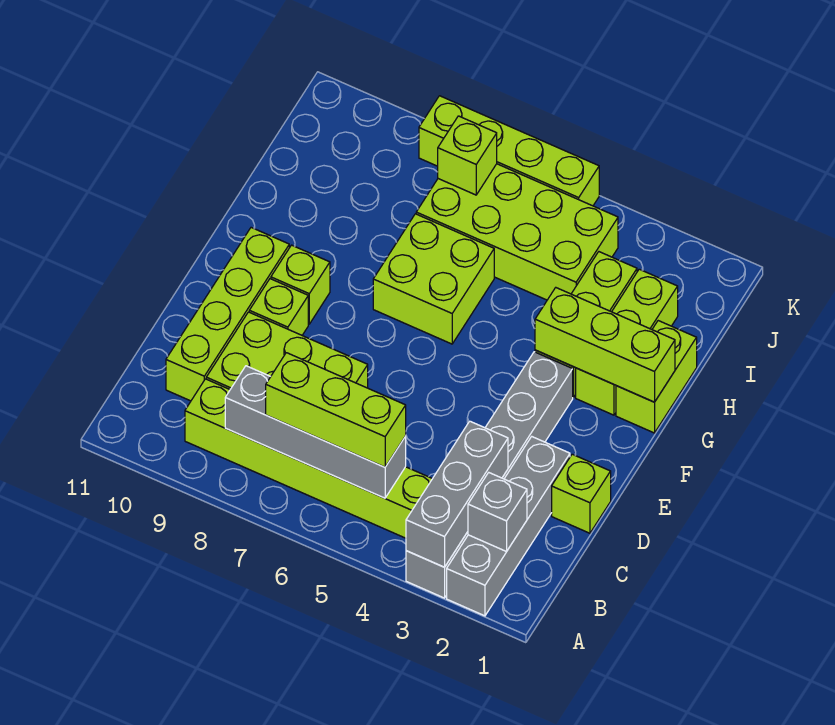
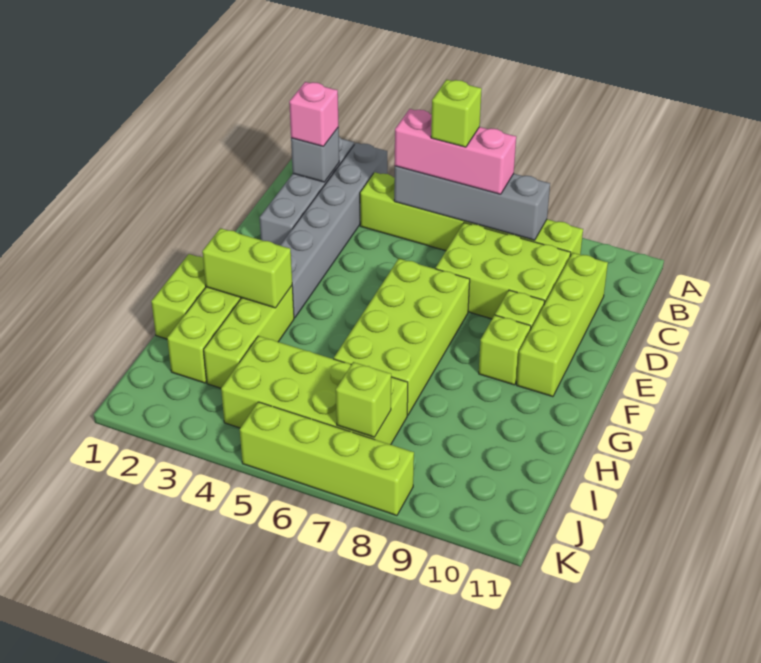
grey 1x3 brick [406,421,508,567] -> none
none -> pink 1x1 brick [289,82,339,146]
lime 1x3 brick [266,353,406,467] -> pink 1x3 brick [395,109,516,194]
lime 1x1 brick [552,454,611,533] -> lime 1x1 brick moved to [431,80,482,147]
lime 1x3 brick [535,288,675,402] -> lime 1x2 brick [202,228,292,308]
lime 2x2 brick [373,214,494,344] -> lime 2x4 brick [334,259,470,415]

